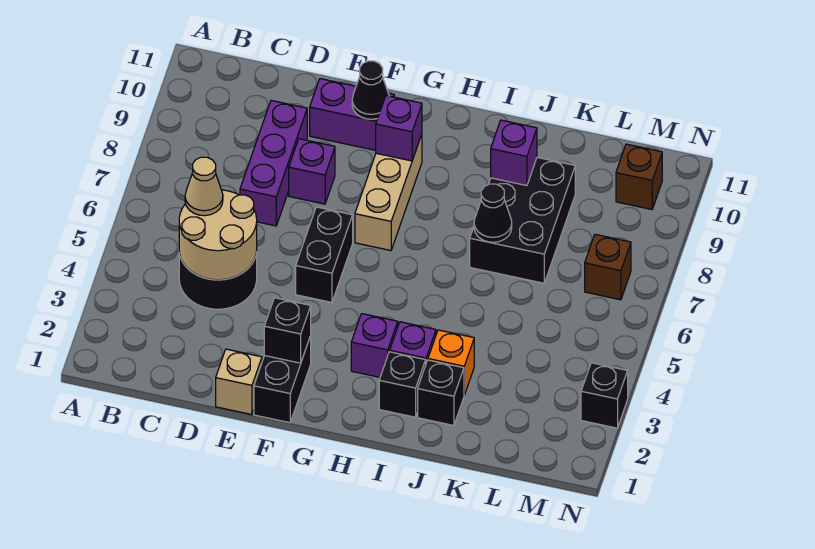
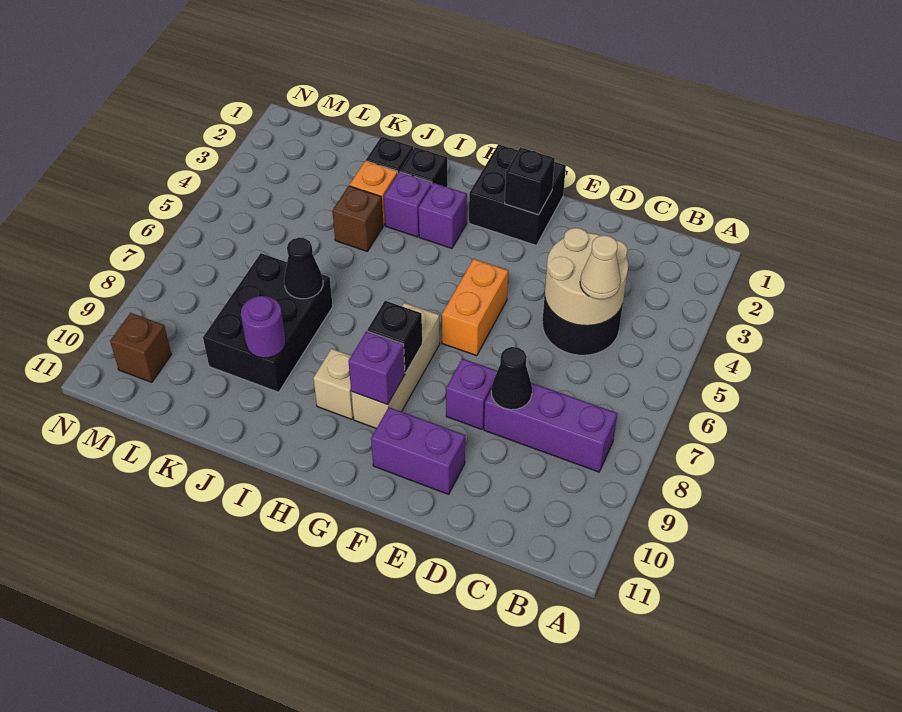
purple 1x3 brick [240,100,307,226] -> purple 1x3 brick turned to [484,383,618,472]
tan 1x1 brick [216,349,262,415] -> tan 1x1 brick moved to [313,349,354,419]
black 1x2 brick [254,336,311,423] -> black 2x2 brick [469,144,566,245]
black 1x2 brick [296,207,353,302] -> orange 1x2 brick [442,259,508,356]
black 1x1 cone [352,61,389,119] -> black 1x1 cone moved to [491,347,532,410]
purple 1x1 brick [491,120,537,186] -> purple 1x1 round brick [241,296,286,358]
brown 1x1 brick [585,234,631,300] -> brown 1x1 brick moved to [332,186,383,251]
black 1x1 brick [581,363,628,428] -> black 1x1 brick moved to [367,301,422,373]

